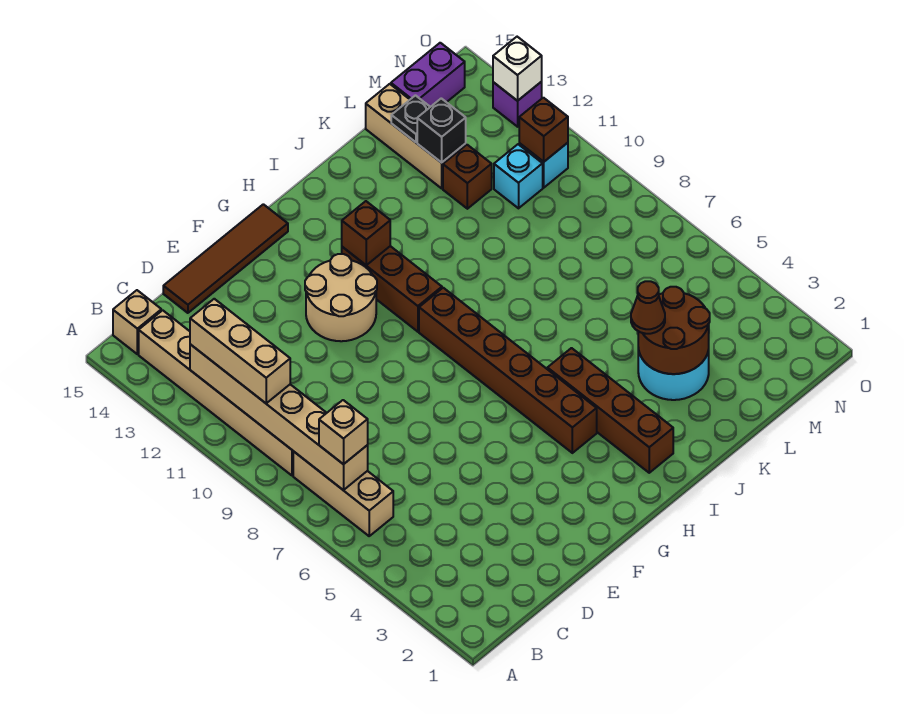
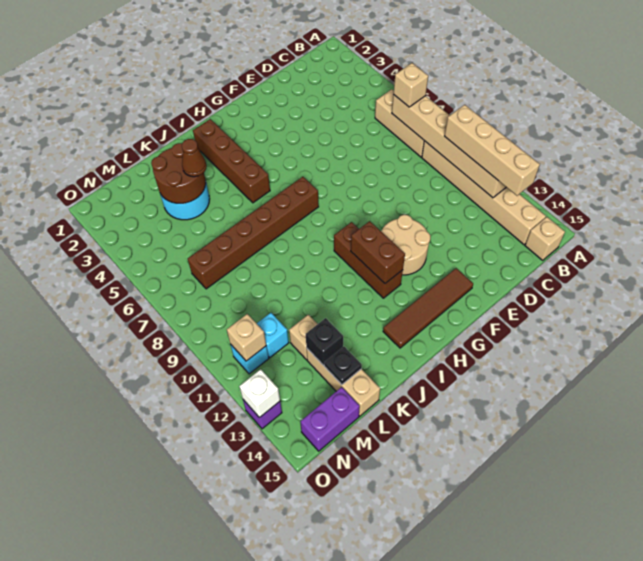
tan 1x3 brick [190,299,290,403] -> tan 1x4 brick [445,105,540,196]
brown 1x4 tile [163,204,288,313] -> brown 1x4 tile moved to [383,268,473,348]
brown 1x6 brick [419,288,597,453] -> brown 1x6 brick turned to [188,177,319,289]
brown 1x1 brick [342,201,390,265] -> brown 1x2 brick [351,221,405,283]
brown 1x1 brick [443,145,492,209] -> tan 1x1 brick [289,315,317,360]
brown 1x1 brick [519,98,568,162] -> tan 1x1 brick [227,314,266,361]

